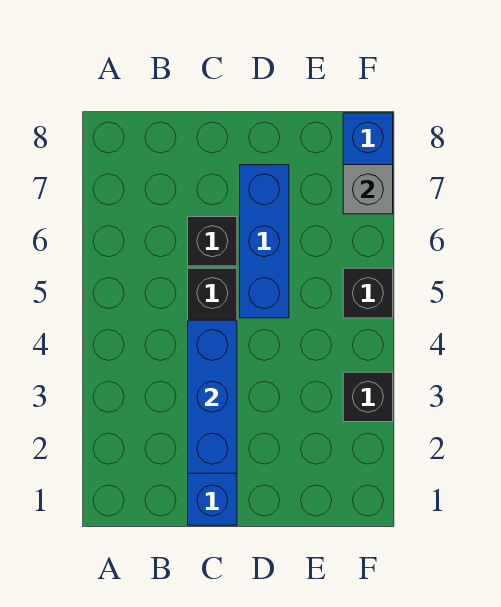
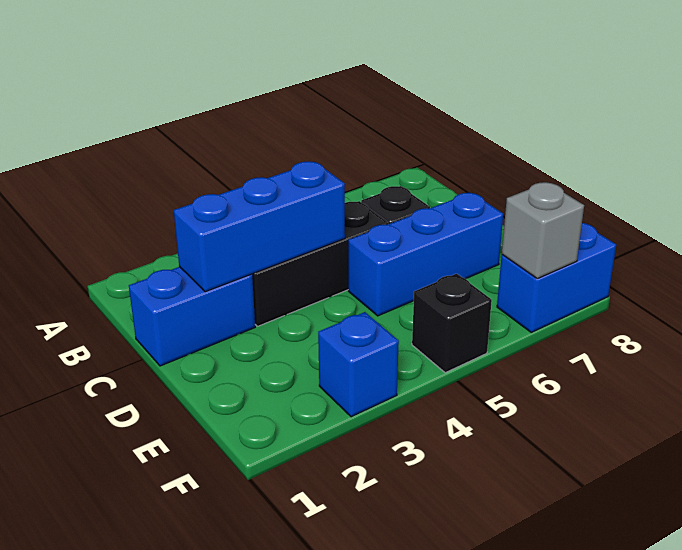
black 1x1 brick [343,372,393,422] -> blue 1x1 brick [318,312,399,417]

